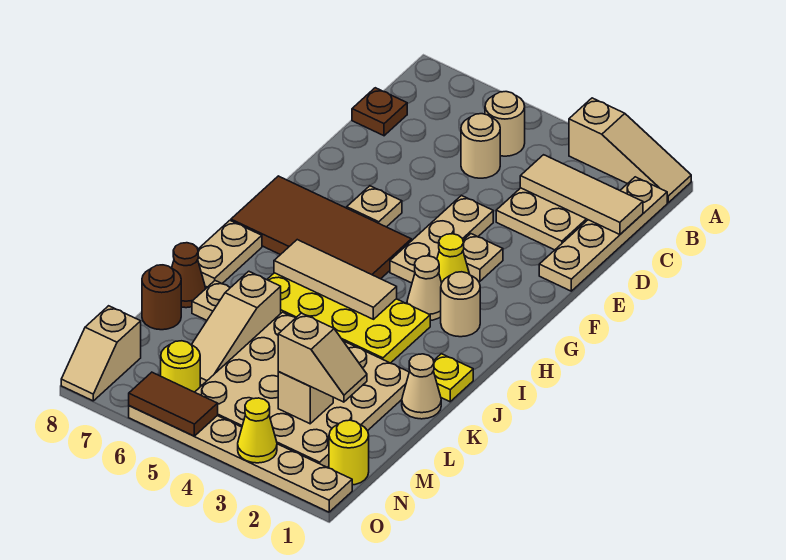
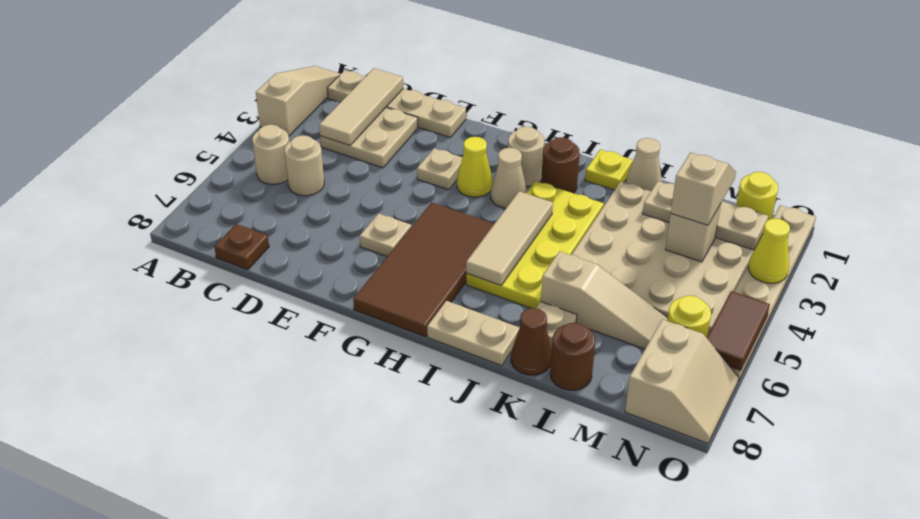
tan 1x3 plate [390,196,493,283] -> tan 1x3 plate moved to [643,181,768,250]
none -> brown 1x1 round brick [541,137,580,193]
tan 1x2 slope [61,306,141,401] -> tan 2x2 slope [625,319,739,443]

